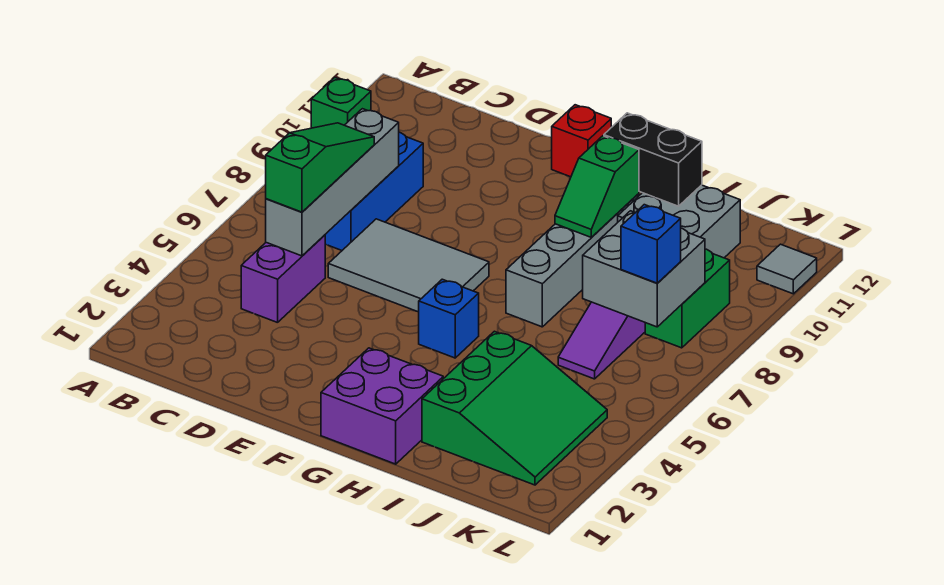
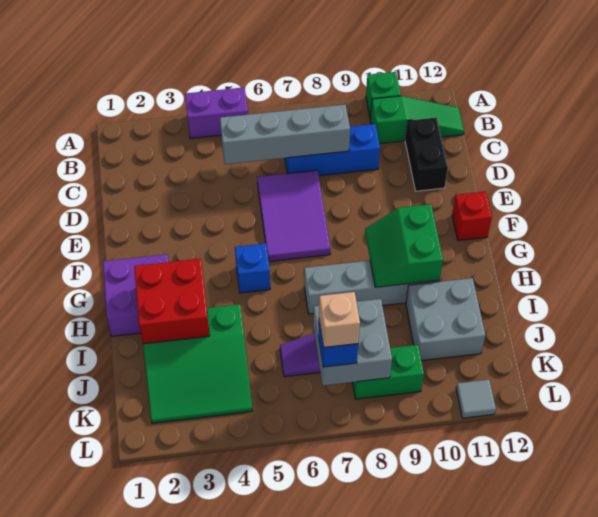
purple 1x2 brick [241,235,326,323] -> purple 1x2 brick moved to [185,87,248,138]
green 1x3 slope [266,123,374,212] -> green 1x3 slope moved to [371,96,464,144]
grey 2x3 tile [328,219,489,312] -> purple 2x3 tile [257,170,330,262]
none -> red 2x2 brick [134,259,210,344]
green 1x2 slope [555,136,639,238] -> green 2x2 slope [365,204,443,287]
black 1x2 brick [604,113,702,206] -> black 1x2 brick moved to [405,117,448,191]
none -> tan 1x1 brick [319,292,360,347]

